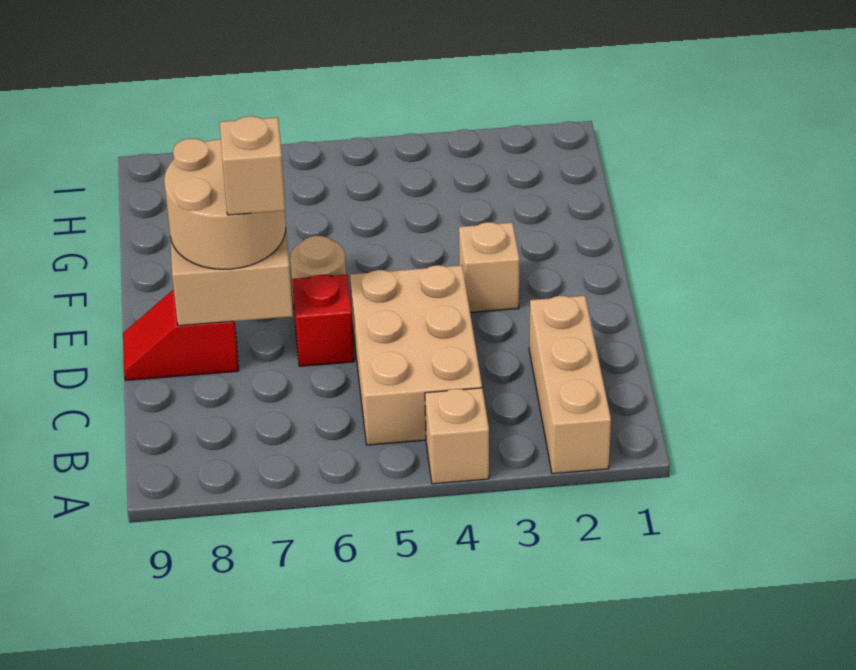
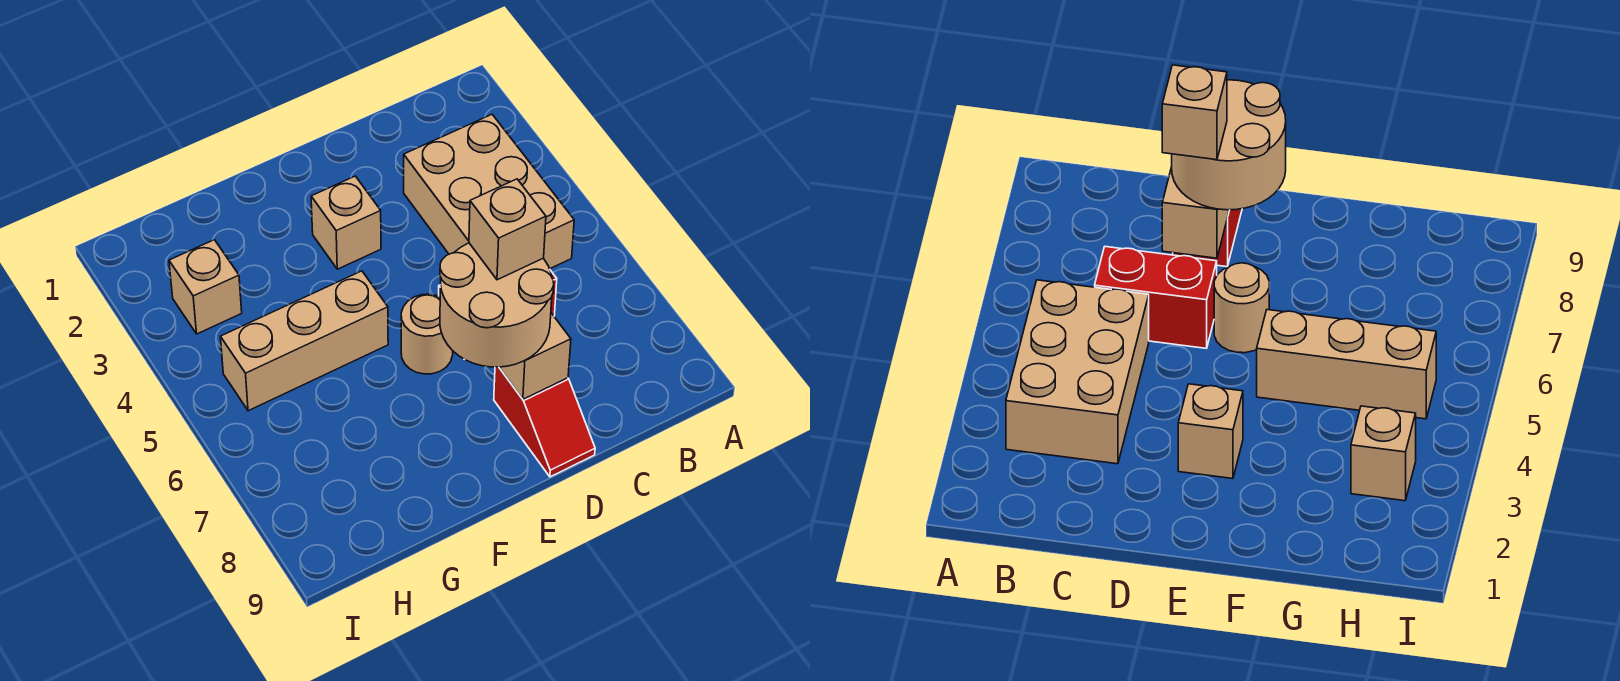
tan 1x3 brick [529,296,611,474] -> tan 1x3 brick moved to [220,271,388,411]
tan 1x1 brick [425,388,489,484] -> tan 1x1 brick moved to [169,240,242,334]
tan 2x3 brick [350,265,482,445] -> tan 2x3 brick turned to [404,115,574,269]
red 1x1 brick [292,275,354,366] -> red 1x2 brick [1095,247,1217,348]

